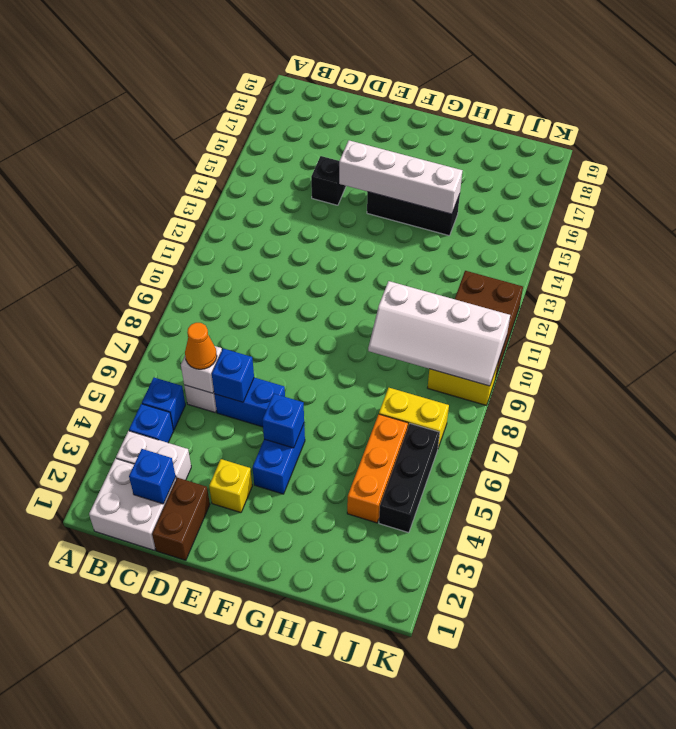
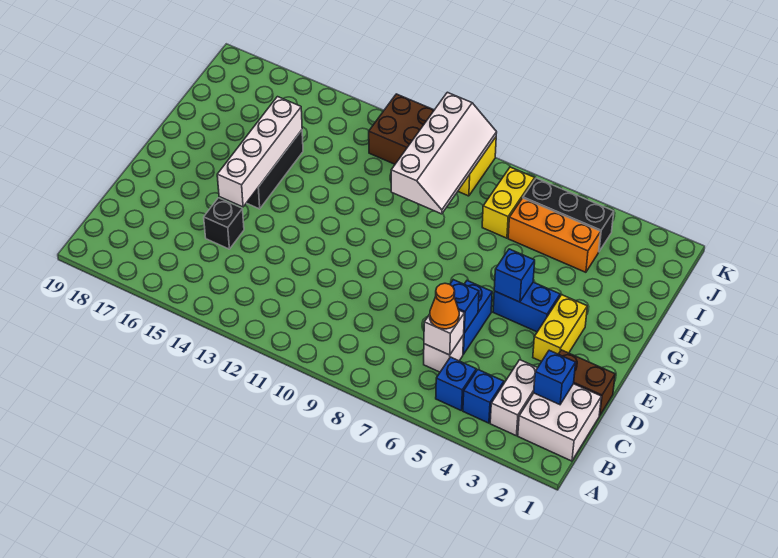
yellow 1x1 brick [209,459,252,513] -> yellow 1x2 brick [533,295,587,362]

